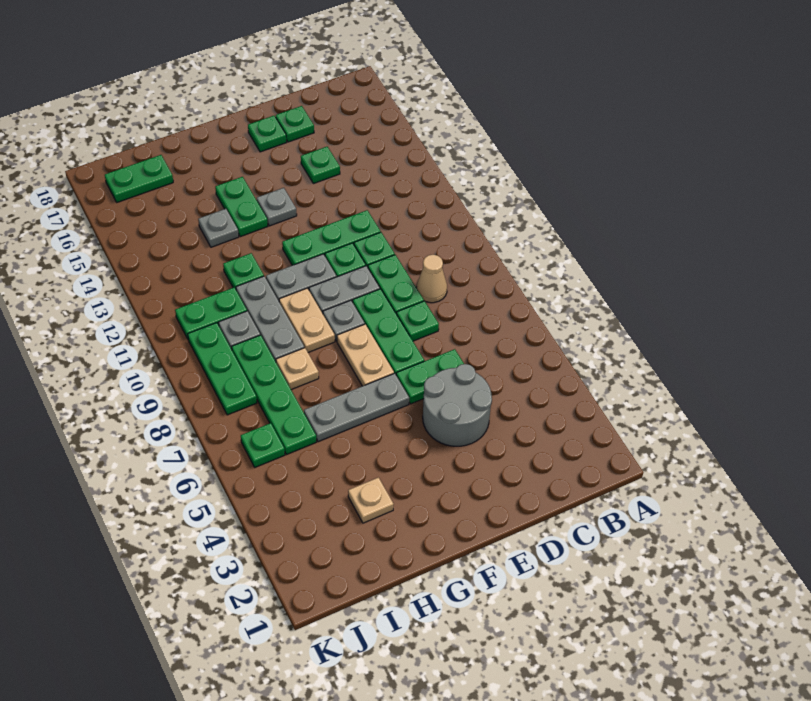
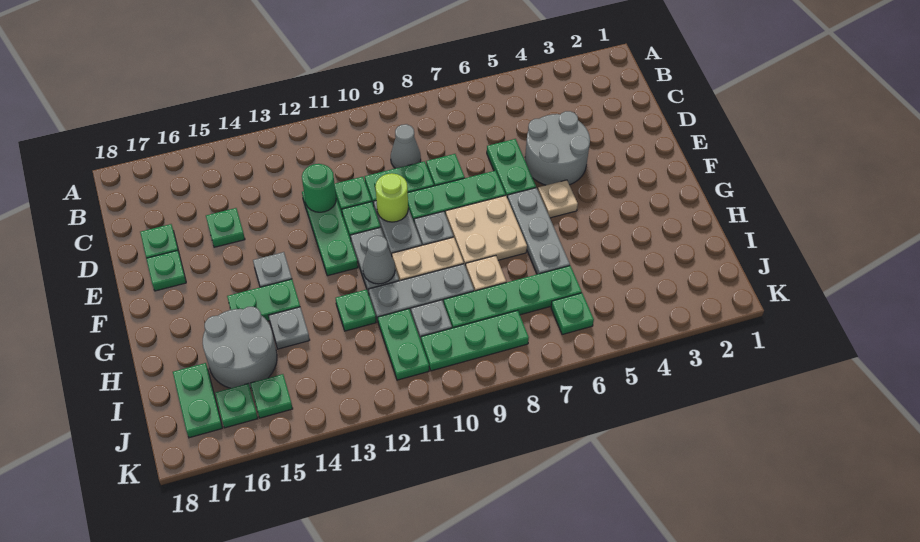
tan 1x1 cone [416,255,447,303] -> grey 1x1 cone [391,124,421,168]
none -> green 1x1 round brick [302,164,336,212]
none -> lime 1x1 round brick [375,173,408,222]
tan 1x2 plate [337,324,394,386] -> tan 2x2 plate [446,195,527,267]
none -> grey 1x1 cone [363,236,395,284]
tan 1x1 plate [348,477,394,523] -> tan 1x1 plate moved to [538,180,578,218]
none -> grey 2x2 round brick [203,307,277,388]
none -> green 1x1 plate [250,374,293,418]
none -> green 1x1 plate [215,384,258,428]

